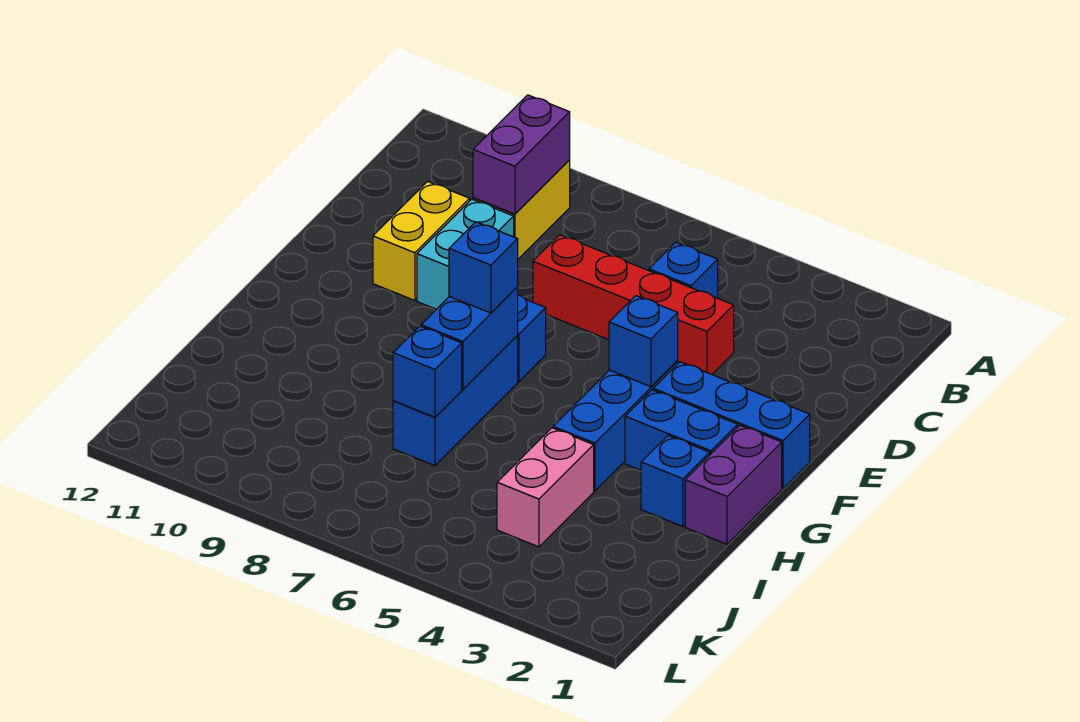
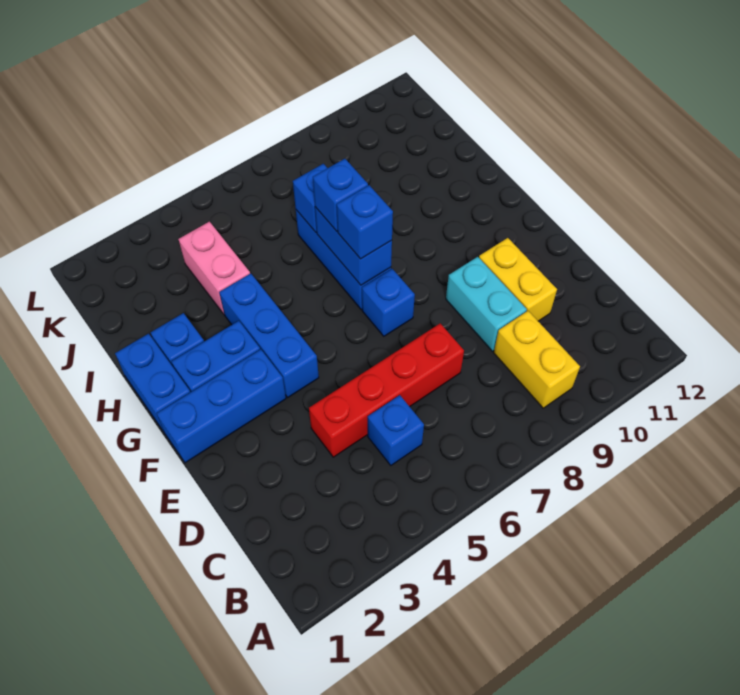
purple 1x2 brick [473,95,570,214] -> none
blue 1x1 brick [609,296,678,387] -> blue 1x1 brick moved to [313,159,368,231]
purple 1x2 brick [685,425,782,544] -> blue 1x2 brick [115,334,190,432]

